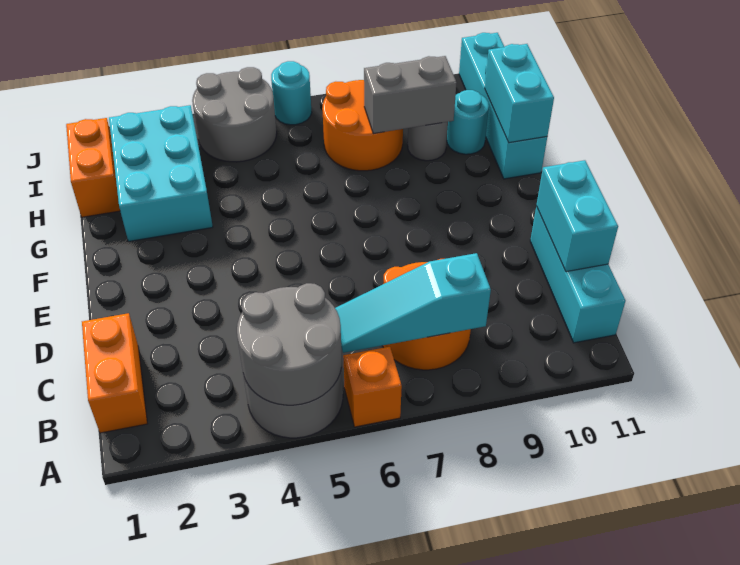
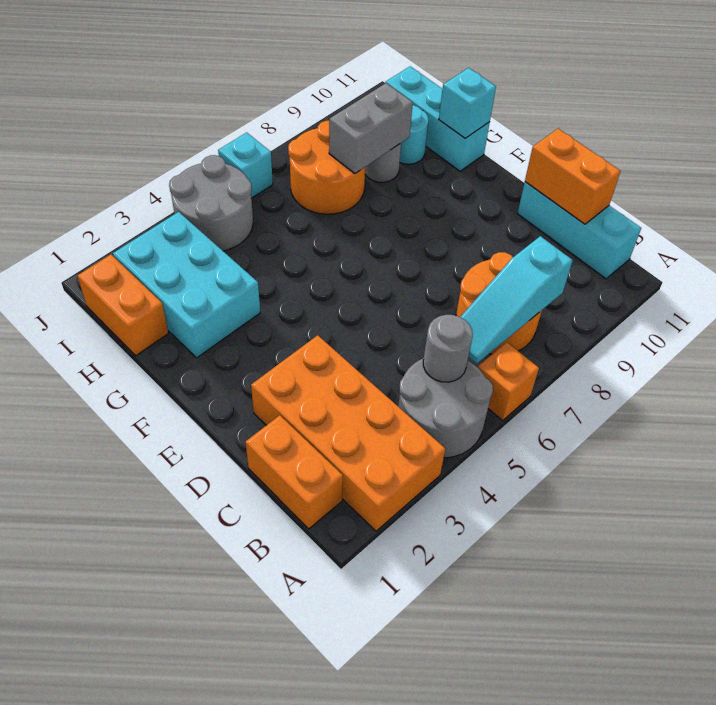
none -> orange 2x4 brick [251,335,445,531]
grey 2x2 round brick [237,283,342,405] -> grey 1x1 round brick [423,315,473,382]
cyan 1x2 brick [536,160,618,272] -> orange 1x2 brick [525,129,621,224]
cyan 1x4 brick [459,33,547,179] -> cyan 1x3 brick [385,66,490,171]
cyan 1x2 brick [484,44,554,143] -> cyan 1x1 brick [439,68,496,138]
cyan 1x1 round brick [271,61,312,125] -> cyan 1x1 brick [218,133,273,198]

